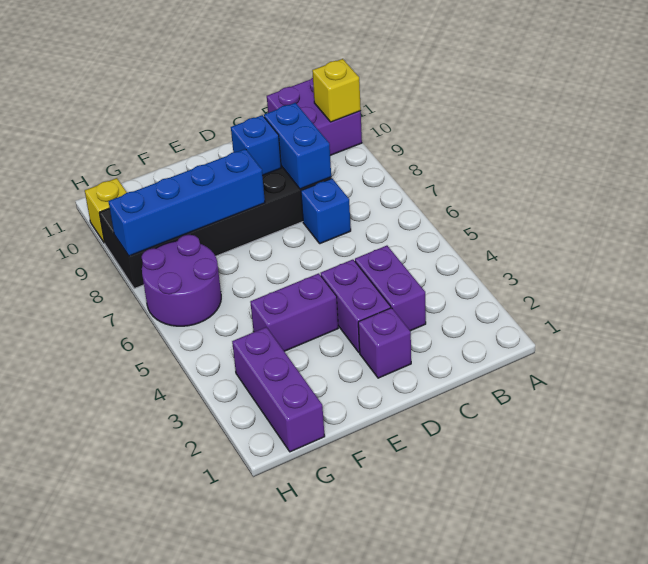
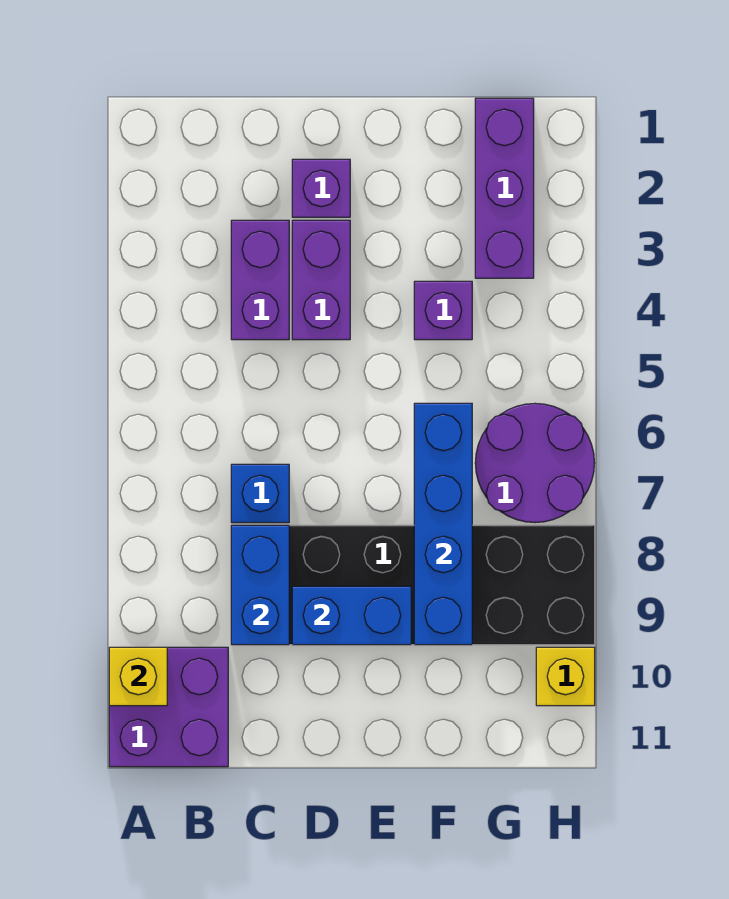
blue 1x1 brick [231,115,281,176] -> blue 1x2 brick [292,586,411,645]
purple 1x2 brick [250,273,338,351] -> purple 1x1 brick [414,281,472,340]
blue 1x4 brick [108,149,265,256] -> blue 1x4 brick turned to [414,403,472,645]

